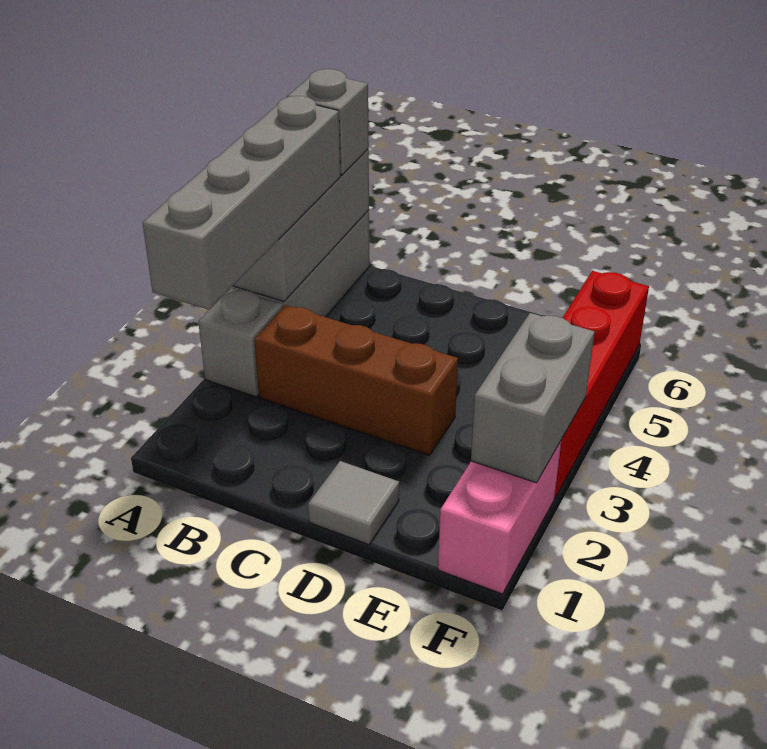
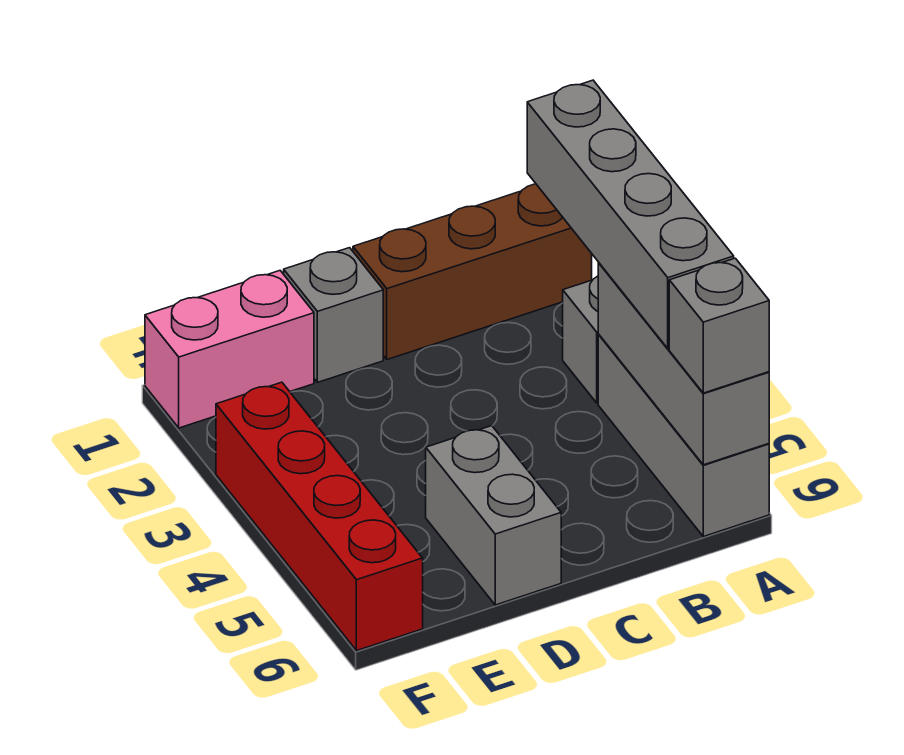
brown 1x3 brick [254,305,458,455] -> brown 1x3 brick moved to [353,184,592,360]
grey 1x1 tile [308,461,399,544] -> grey 1x1 brick [284,248,383,382]
pink 1x2 brick [438,441,561,594] -> pink 1x2 brick turned to [145,271,314,428]
grey 1x2 brick [471,313,595,483] -> grey 1x2 brick moved to [426,426,561,605]

